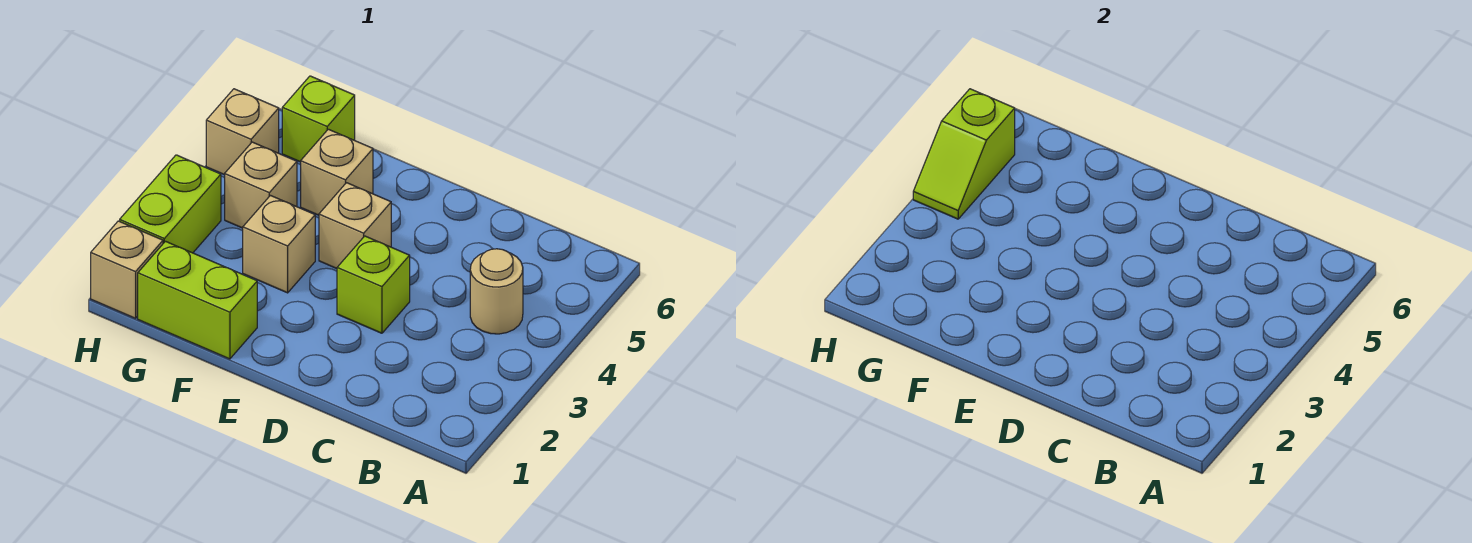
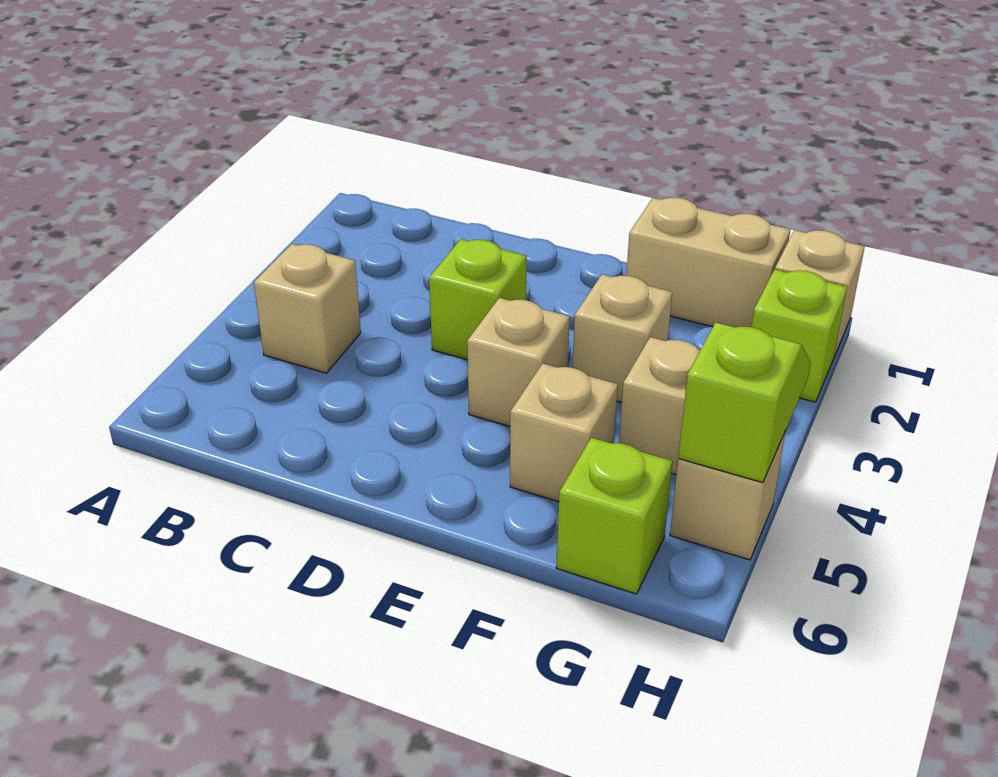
tan 1x1 round brick [470,249,523,334] -> tan 1x1 brick [254,244,361,373]
lime 1x2 brick [138,241,257,359] -> tan 1x2 brick [626,197,791,327]
lime 1x2 brick [120,155,221,253] -> lime 1x1 brick [751,269,847,402]

